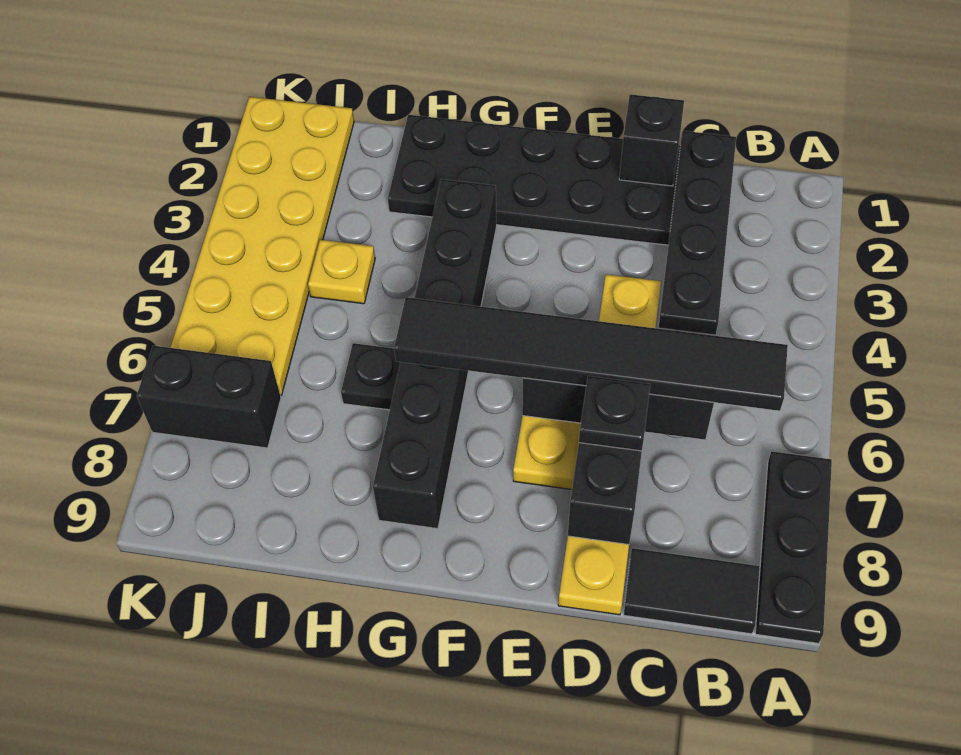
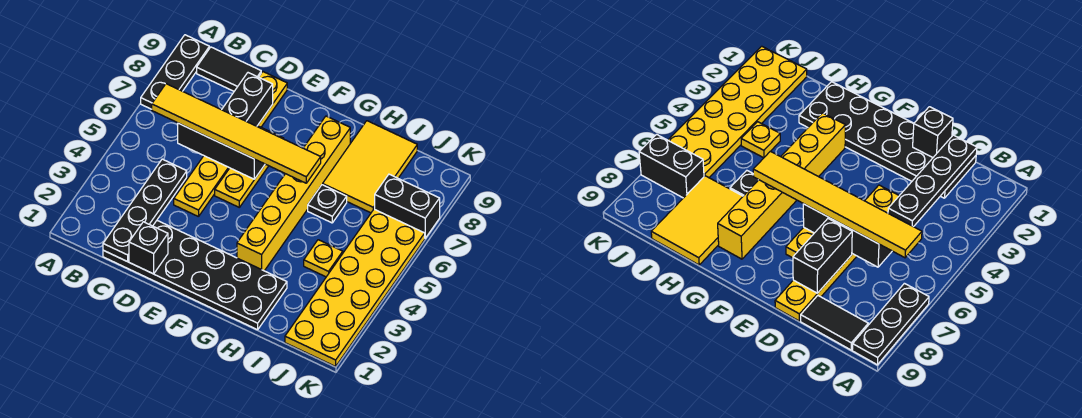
black 1x6 tile [394,297,788,411] -> yellow 1x6 tile [152,84,321,183]
black 1x1 plate [579,376,650,451] -> none
black 1x6 brick [373,179,496,529] -> yellow 1x6 brick [237,116,350,271]
none -> yellow 2x3 tile [323,121,417,213]

